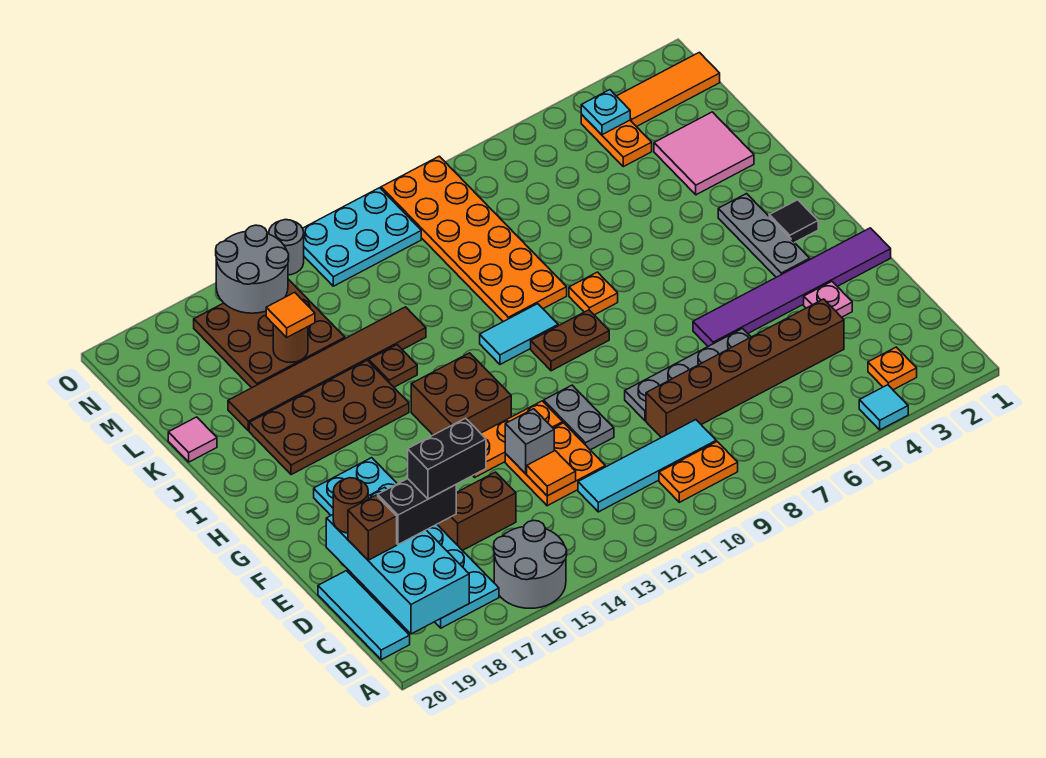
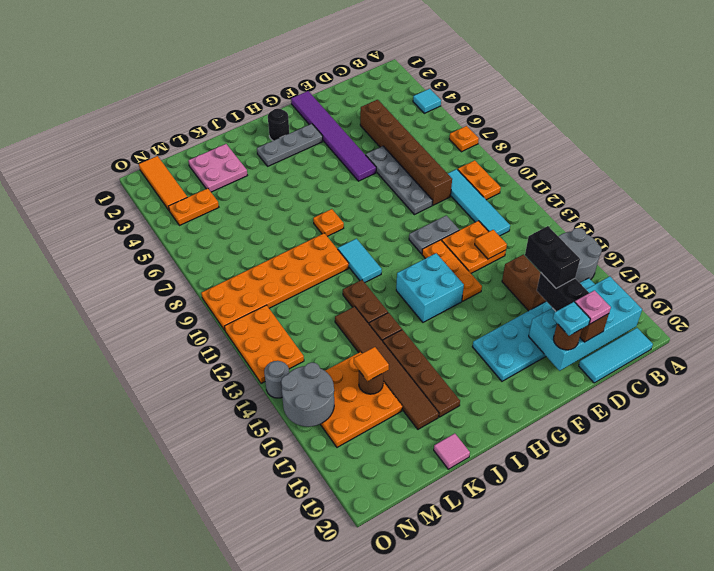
orange 1x1 plate [868,347,917,390] -> orange 1x1 plate moved to [449,126,479,152]
pink 1x1 plate [804,282,852,317] -> pink 1x1 plate moved to [575,290,611,324]
grey 1x1 brick [505,409,554,474] -> none
brown 2x2 brick [411,353,511,435] -> cyan 2x2 brick [396,253,464,322]
black 1x1 tile [769,200,818,243] -> black 1x1 round brick [268,108,289,141]
brown 1x2 plate [531,310,609,371] -> brown 1x2 plate moved to [343,280,388,324]
brown 2x4 plate [249,360,409,475] -> brown 1x4 plate [383,330,460,417]
pink 2x2 tile [654,112,754,195] -> pink 2x2 plate [188,144,247,192]
brown 3x3 plate [194,279,345,388] -> orange 3x3 plate [320,352,402,447]
cyan 1x1 plate [581,90,630,135] -> cyan 1x1 plate moved to [553,302,590,336]
cyan 2x3 plate [303,188,421,286] -> orange 2x3 plate [224,305,304,384]

